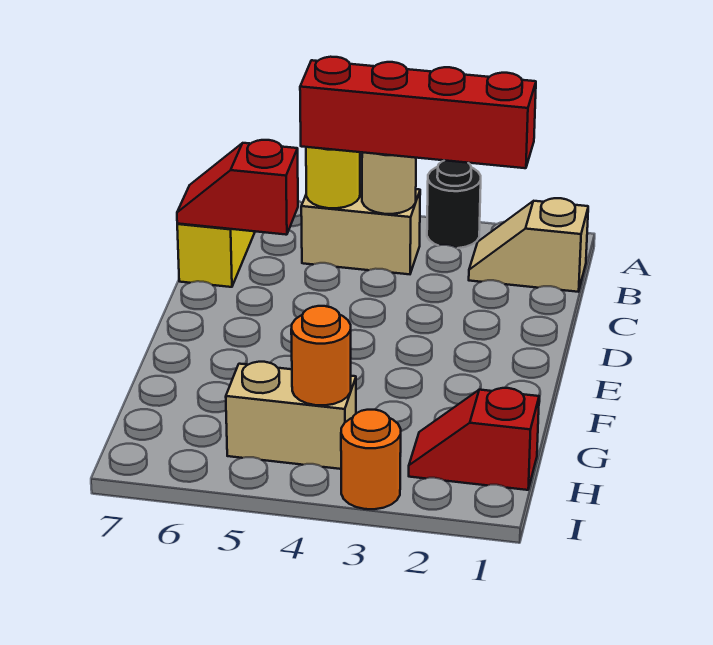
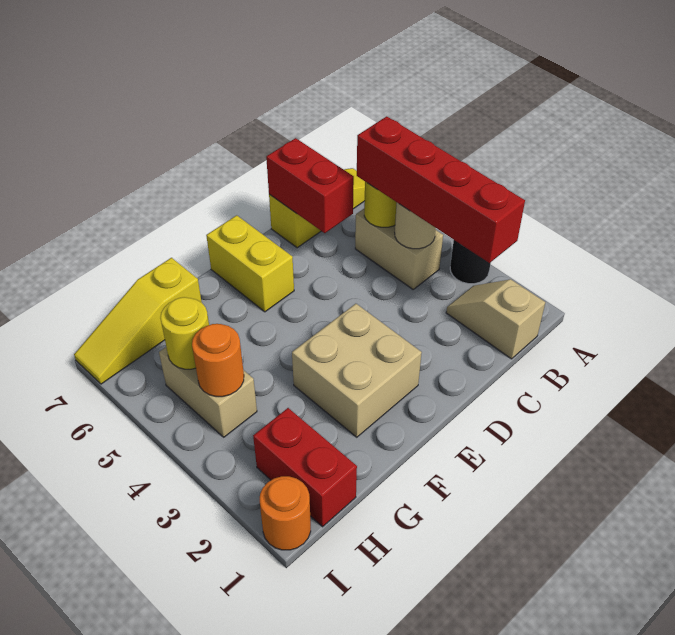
red 1x2 slope [177,140,298,235] -> red 1x2 brick [266,138,354,233]
none -> tan 2x2 brick [292,304,422,437]
none -> yellow 1x2 brick [206,215,294,312]
none -> yellow 1x3 slope [74,258,202,384]
red 1x2 slope [409,388,539,490] -> red 1x2 brick [253,408,357,527]
none -> yellow 1x1 round brick [160,297,209,369]
orange 1x1 round brick [341,410,401,509] -> orange 1x1 round brick moved to [260,476,311,550]

